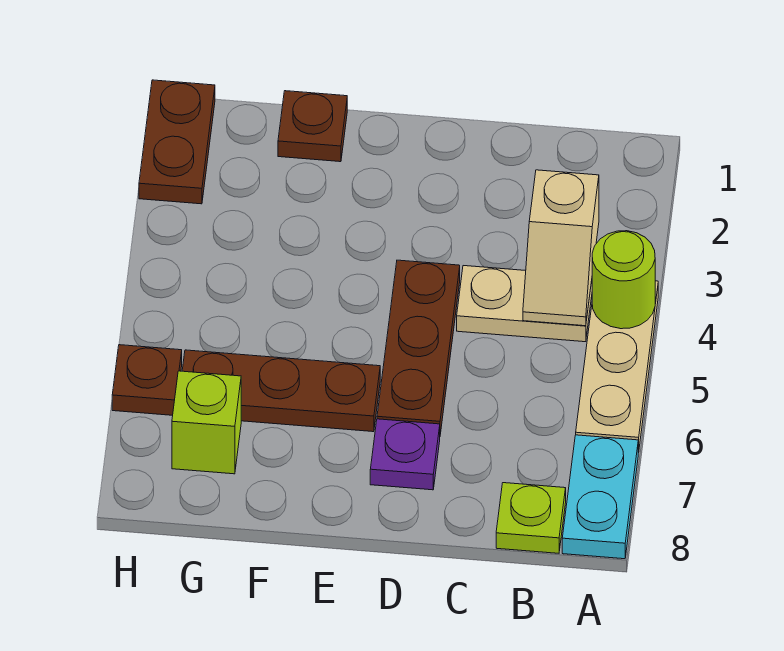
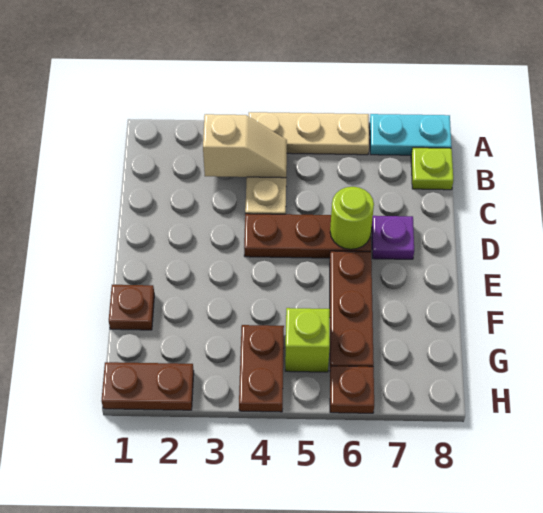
lime 1x1 round brick [592,231,655,329] -> lime 1x1 round brick moved to [330,187,374,249]
none -> brown 1x2 plate [239,325,284,412]
lime 1x1 brick [172,371,241,474] -> lime 1x1 brick moved to [285,308,330,372]

